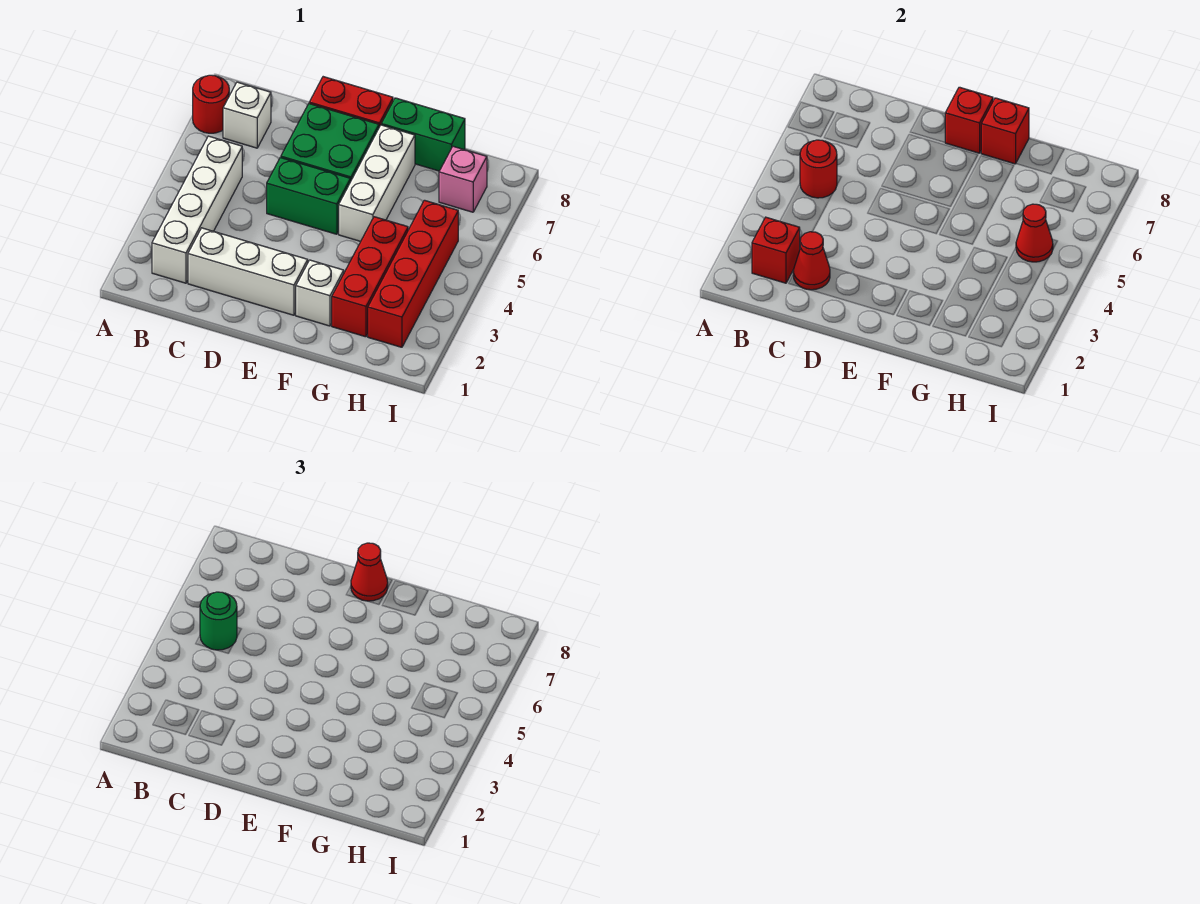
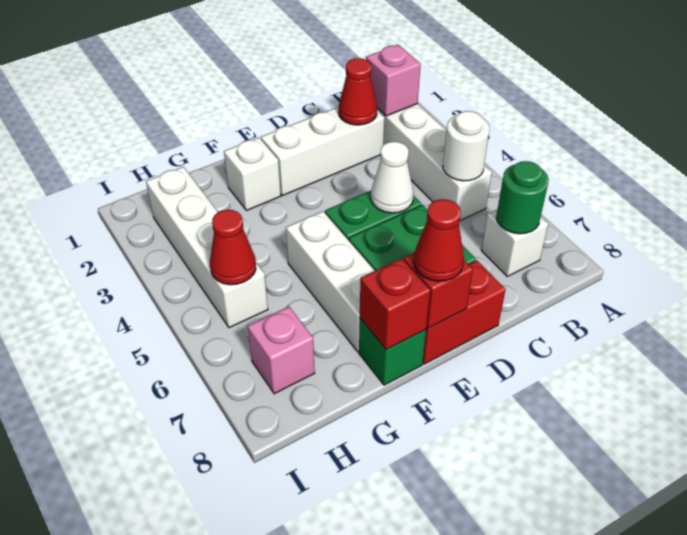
red 1x1 round brick [193,75,229,133] -> none
red 1x1 brick [752,217,800,283] -> pink 1x1 brick [366,45,421,116]
red 1x1 round brick [800,140,837,198] -> white 1x1 round brick [443,111,490,181]
green 1x1 round brick [200,592,237,650] -> green 1x1 round brick moved to [496,161,549,234]
none -> white 1x1 cone [371,142,414,213]
green 1x2 brick [381,98,465,171] -> green 1x1 brick [359,318,426,385]
red 1x3 brick [332,217,408,337] -> none
red 1x4 brick [368,200,458,347] -> white 1x4 brick [146,167,268,328]

